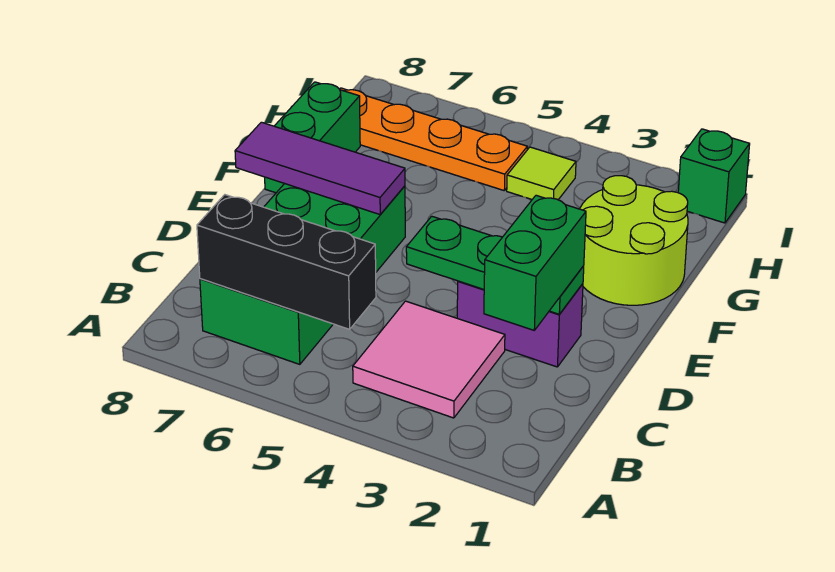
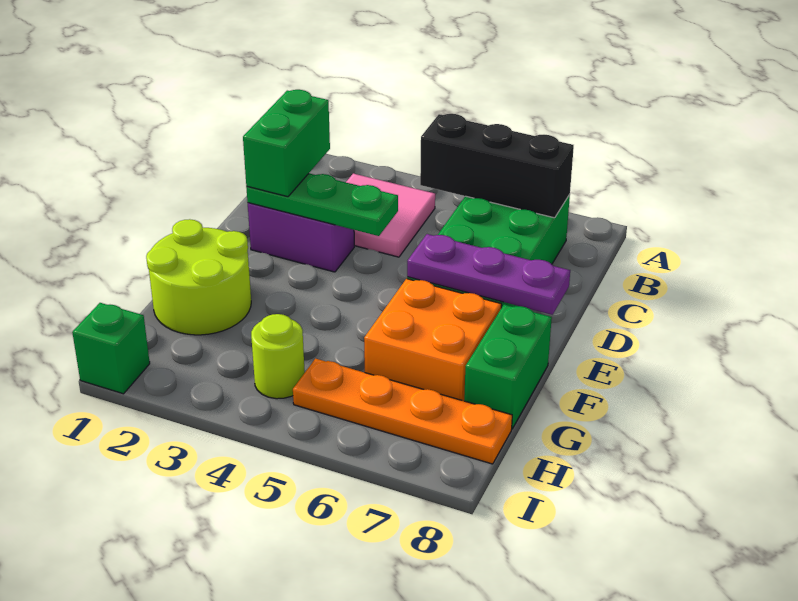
purple 1x3 tile [235,122,405,214] -> purple 1x3 plate [407,234,570,315]
none -> orange 2x2 brick [364,279,501,401]
lime 1x1 tile [507,147,576,200] -> lime 1x1 round brick [251,314,305,399]

